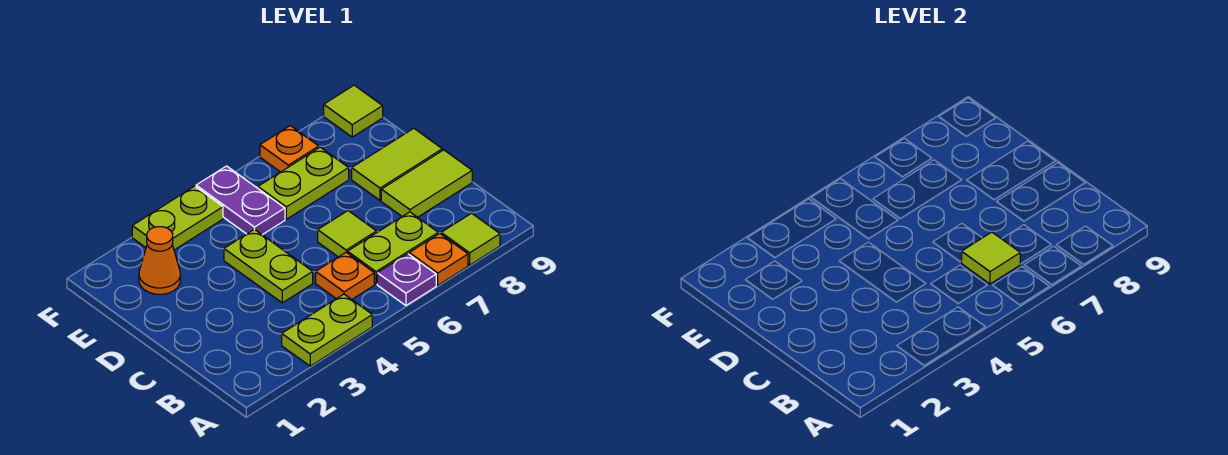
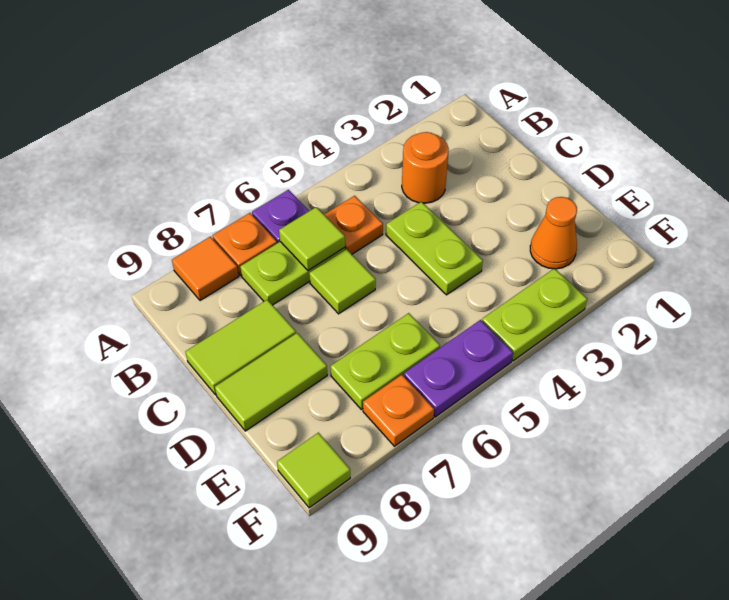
lime 1x2 plate [282,294,372,366] -> none
lime 1x1 tile [441,213,500,265] -> orange 1x1 tile [172,237,239,301]
none -> orange 1x1 round brick [402,132,449,203]
purple 1x2 plate [196,166,285,235] -> purple 1x2 plate turned to [404,320,513,417]

